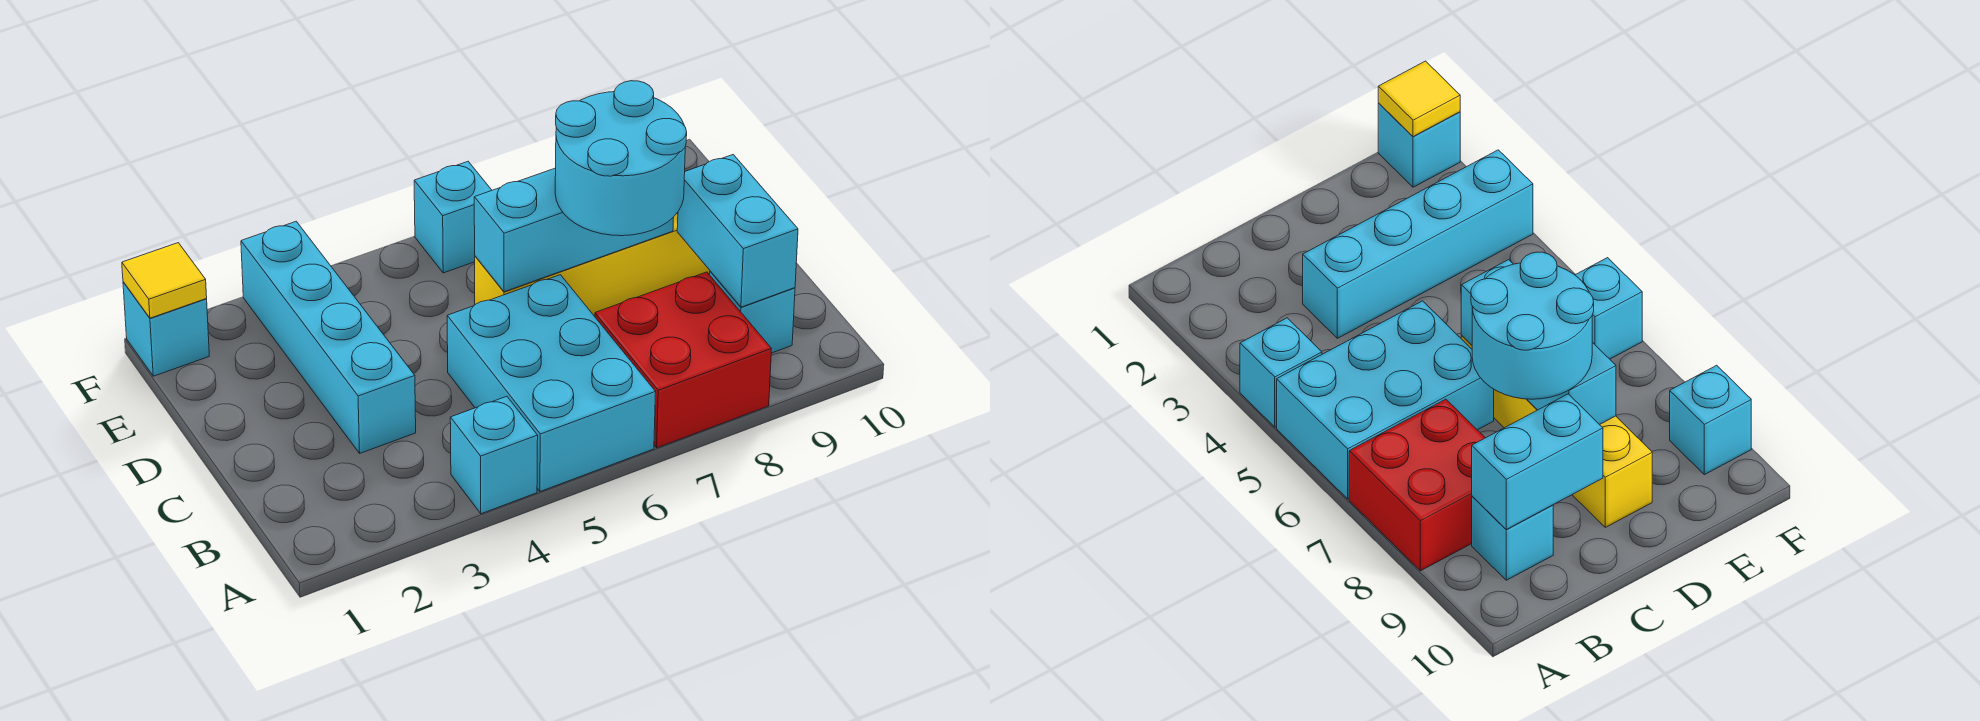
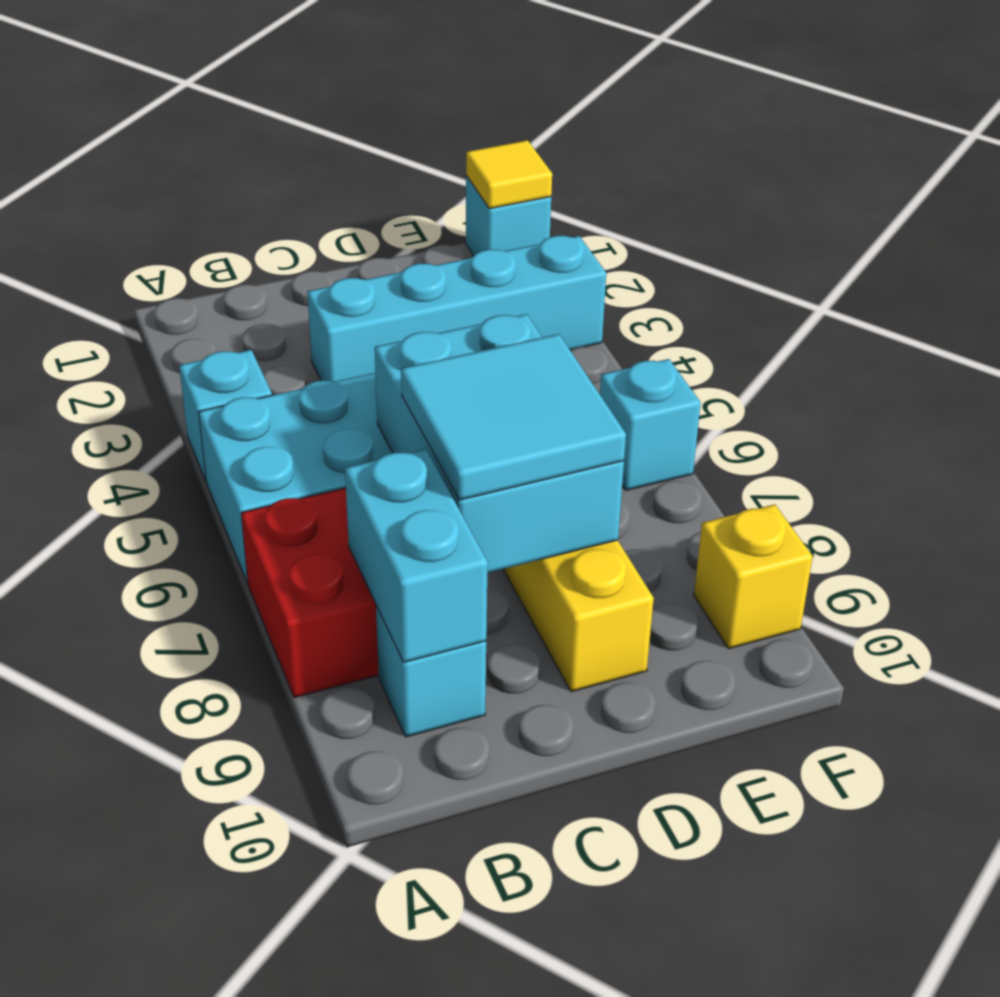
cyan 1x2 brick [677,155,798,307] -> cyan 1x2 brick turned to [345,449,488,662]
cyan 2x2 round brick [555,81,687,236] -> cyan 2x2 tile [401,334,626,500]
cyan 1x3 brick [474,168,674,292] -> cyan 2x3 brick [375,314,624,573]
cyan 1x1 brick [1670,365,1751,475] -> yellow 1x1 brick [694,504,813,649]

